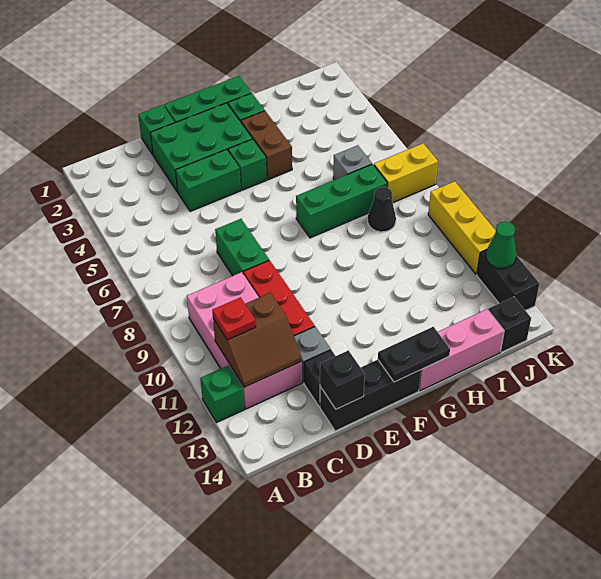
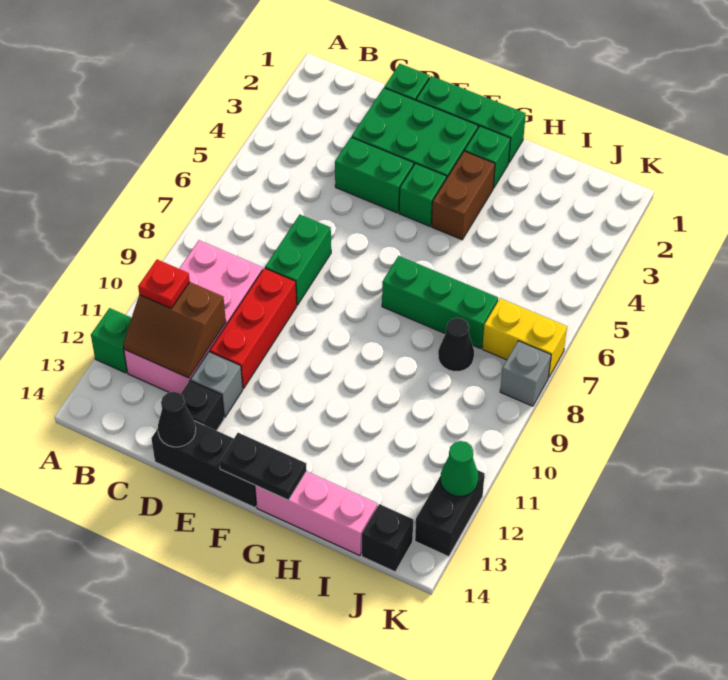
black 1x1 brick [320,350,365,409] -> black 1x1 cone [158,392,196,447]
grey 1x1 brick [333,145,372,180] -> grey 1x1 brick moved to [500,341,551,406]
yellow 1x3 brick [428,181,496,274] -> none

